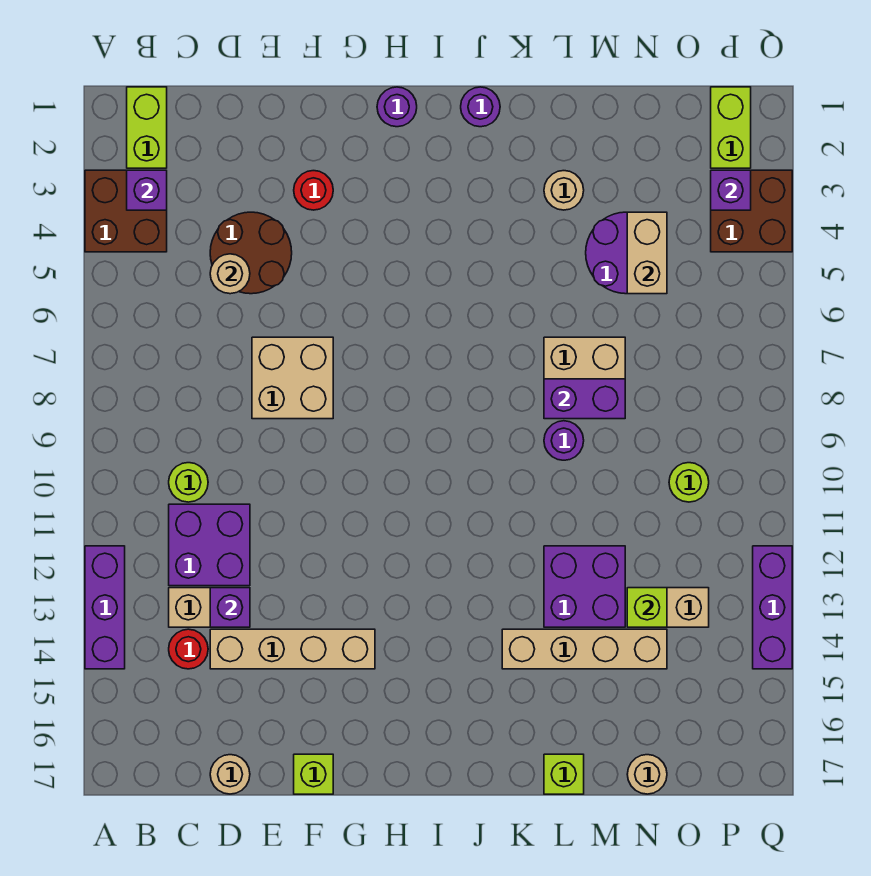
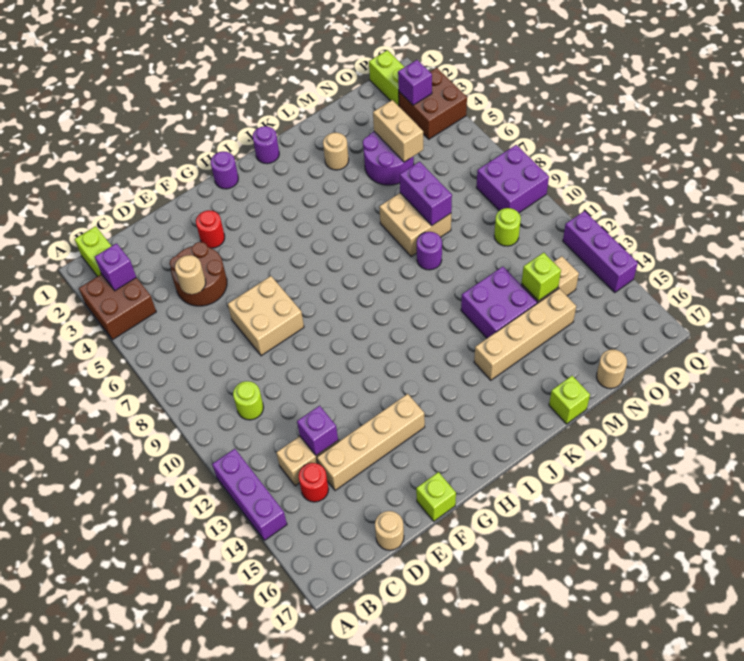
purple 2x2 brick [169,504,250,586] -> purple 2x2 brick moved to [476,145,549,213]
purple 1x2 brick [544,379,625,419] -> purple 1x2 brick turned to [400,162,452,226]

